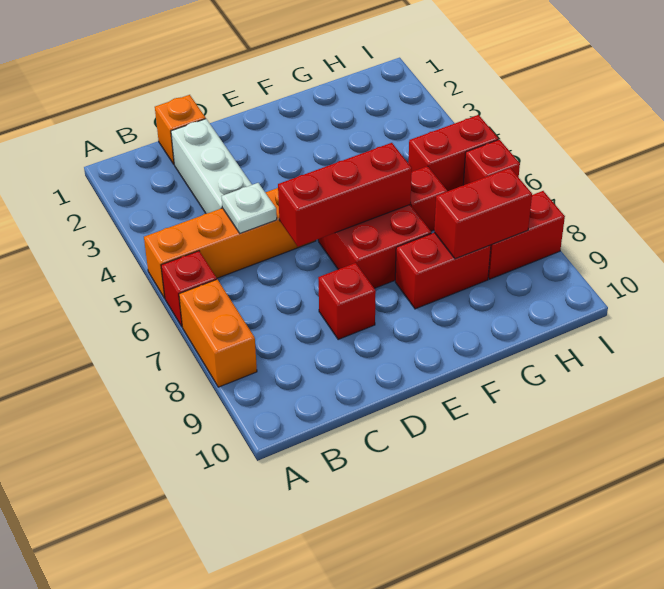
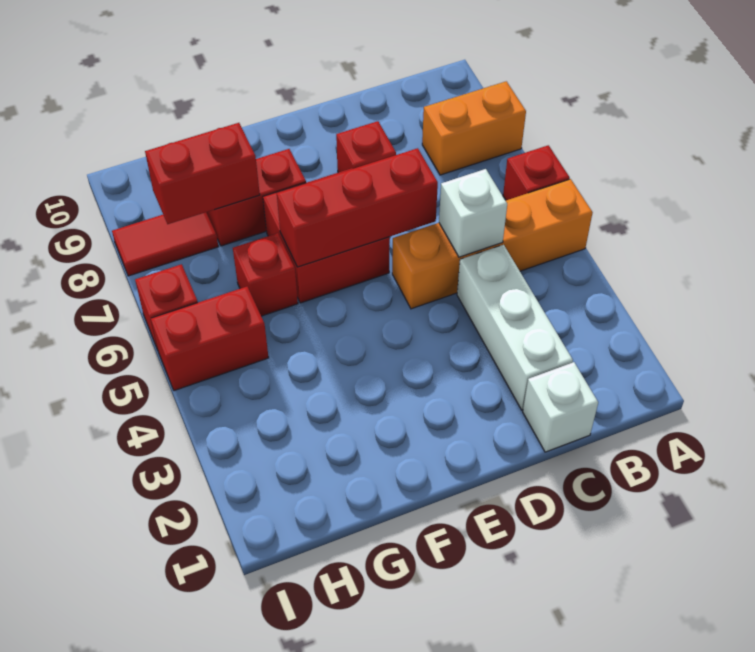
orange 1x2 brick [179,279,257,387] -> orange 1x2 brick turned to [422,81,526,175]
orange 1x1 brick [155,95,206,164] -> white 1x1 brick [523,362,598,452]
white 1x1 plate [222,183,277,233] -> white 1x1 brick [439,169,507,257]
red 1x2 brick [488,191,565,279] -> red 1x2 tile [112,212,218,276]

